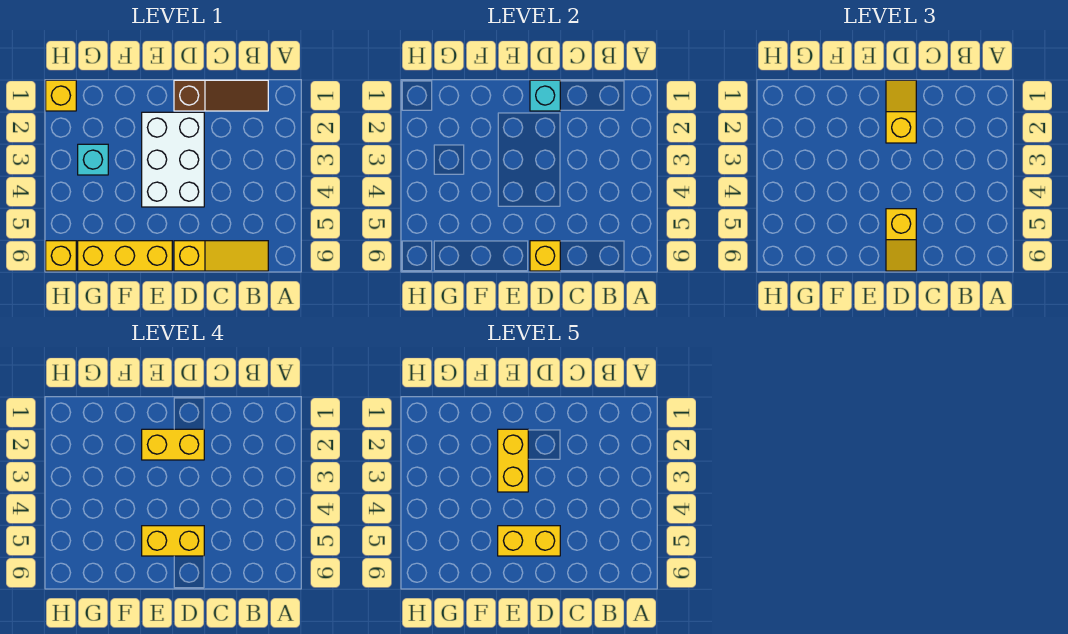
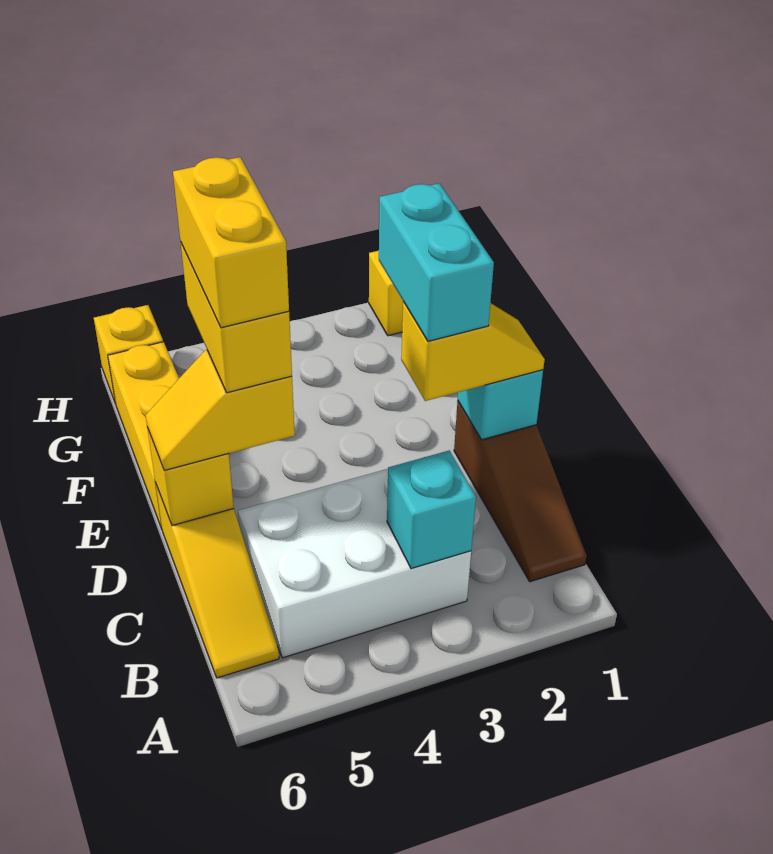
white 2x3 brick [142,112,204,207] -> white 2x3 brick moved to [238,469,471,658]
yellow 1x2 brick [142,429,204,460] -> cyan 1x2 brick [379,183,494,341]
yellow 1x2 brick [498,429,528,492] -> none
cyan 1x1 brick [78,144,108,175] -> cyan 1x1 brick moved to [387,451,476,569]

